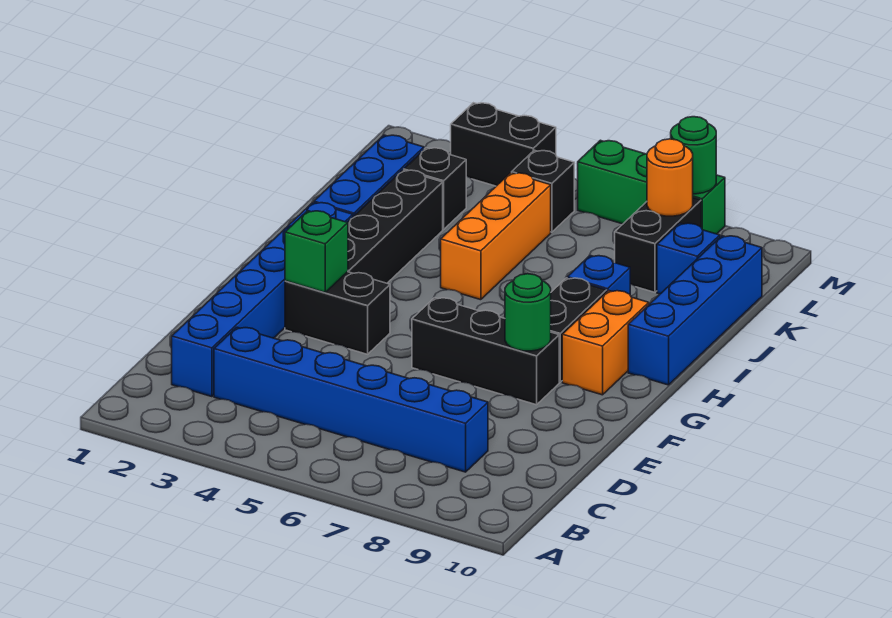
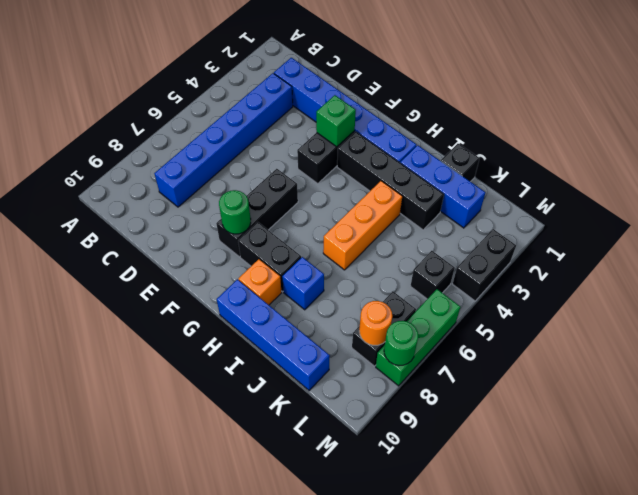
orange 1x2 brick [562,290,649,395] -> orange 1x1 brick [239,259,282,305]
orange 1x3 brick [441,173,551,300] -> orange 1x3 brick turned to [323,181,402,270]
black 1x1 brick [403,148,466,230] -> black 1x1 brick moved to [441,144,479,182]
black 1x2 brick [615,198,701,292] -> black 1x2 brick turned to [352,291,416,366]
blue 1x1 brick [657,223,720,294] -> none

